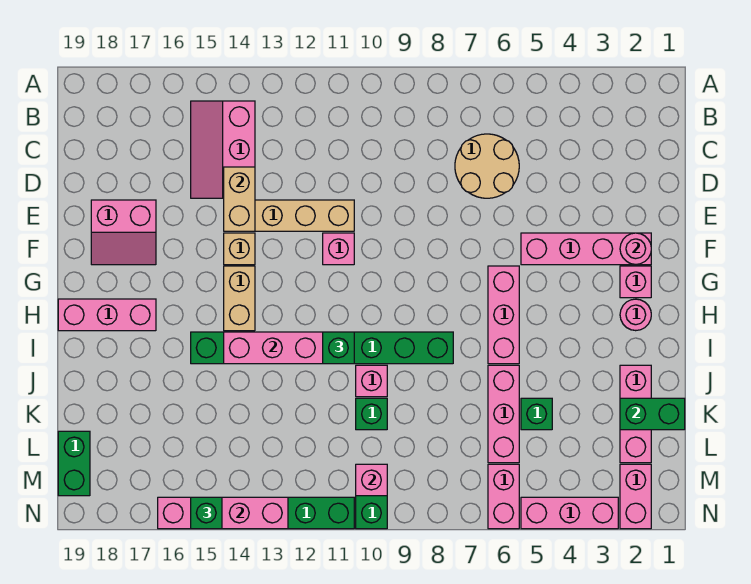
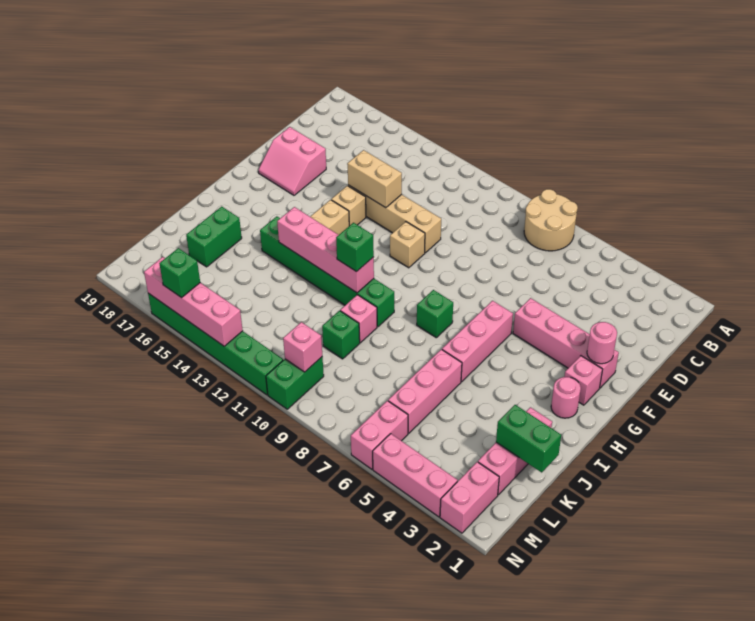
pink 2x3 slope [191,101,255,198] -> none
tan 2x2 round brick [455,134,519,198] -> tan 2x2 round brick moved to [524,189,578,251]
tan 1x2 brick [224,167,255,231] -> tan 1x2 brick turned to [347,150,402,208]
pink 1x1 brick [323,233,354,265] -> tan 1x1 brick [390,222,425,268]
pink 1x3 brick [58,299,156,331] -> none
green 1x8 brick [191,332,453,364] -> green 1x6 brick [260,216,394,327]
green 1x1 brick [521,398,552,430] -> green 1x1 brick moved to [417,290,453,338]
green 1x2 brick [58,431,90,496] -> green 1x2 brick moved to [186,207,242,267]

